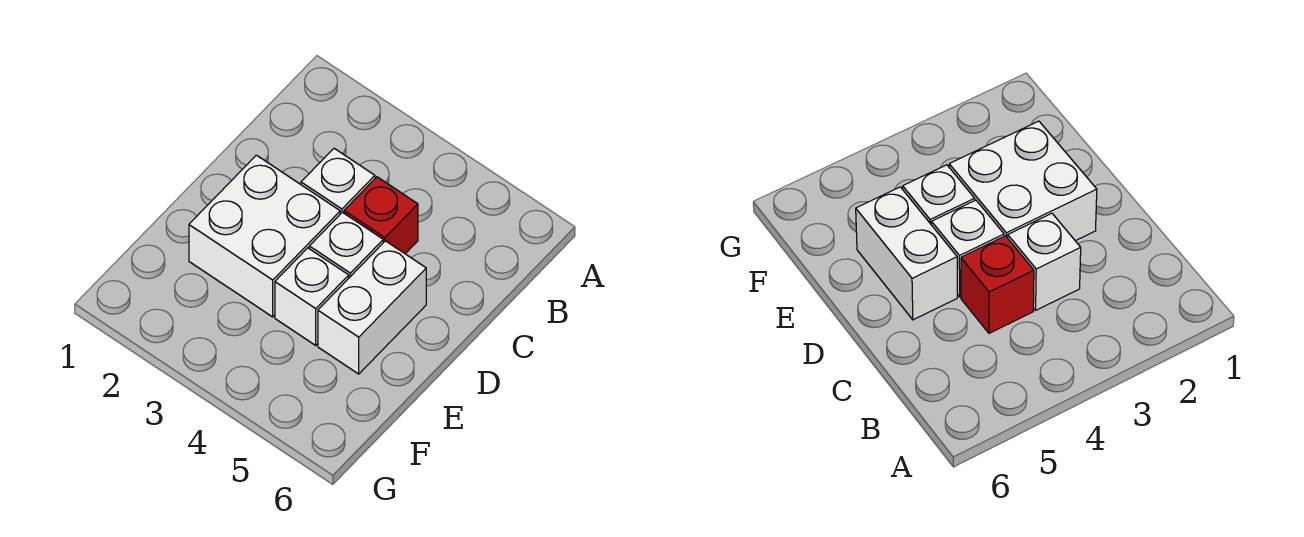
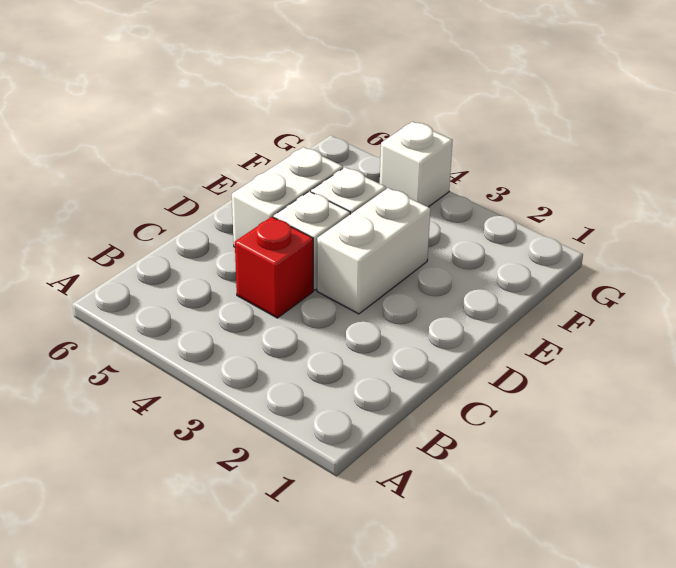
white 1x1 brick [301,148,375,214] -> white 1x1 brick moved to [380,122,453,207]
white 2x2 brick [189,155,340,317] -> white 1x2 brick [317,188,430,314]

